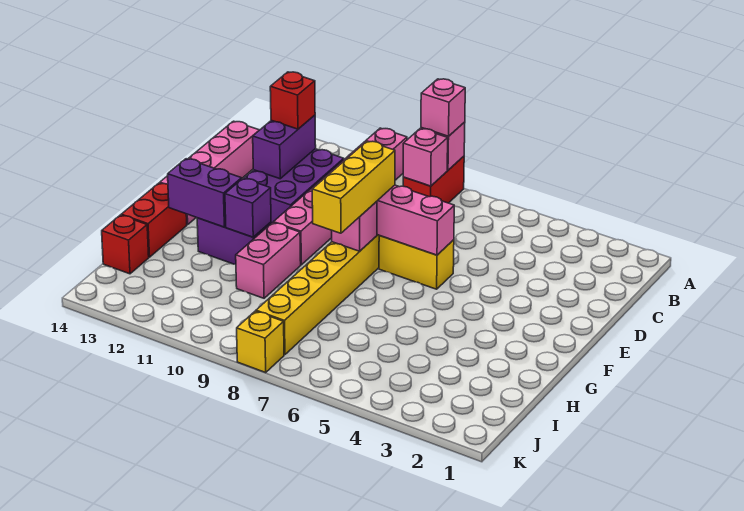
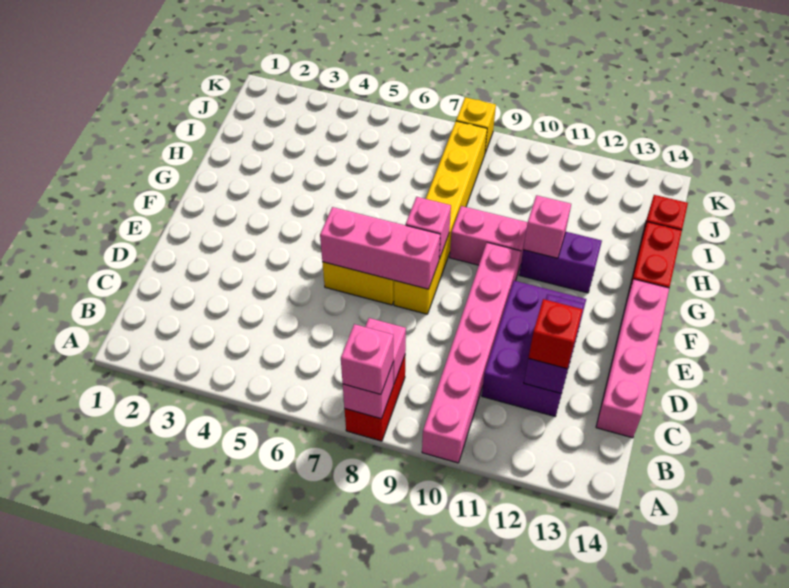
yellow 1x3 brick [312,141,395,233] -> none
pink 1x2 brick [236,223,301,298] -> pink 1x2 brick turned to [450,206,528,272]
purple 1x1 brick [225,178,271,237] -> pink 1x1 brick [523,195,571,258]
purple 1x2 brick [168,159,242,227] -> none

